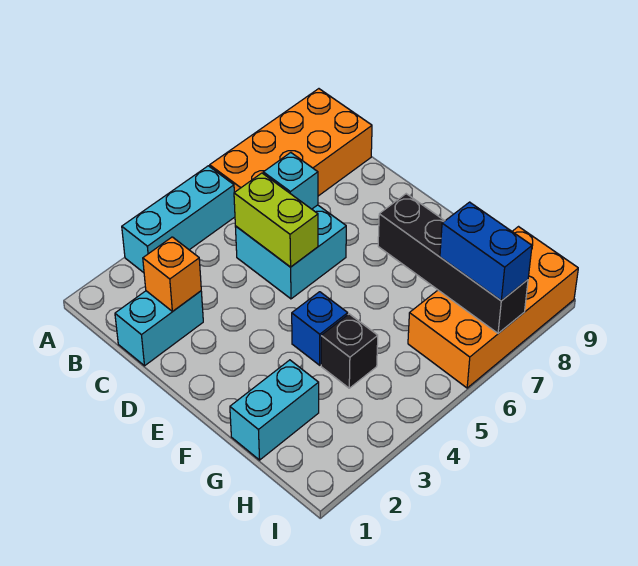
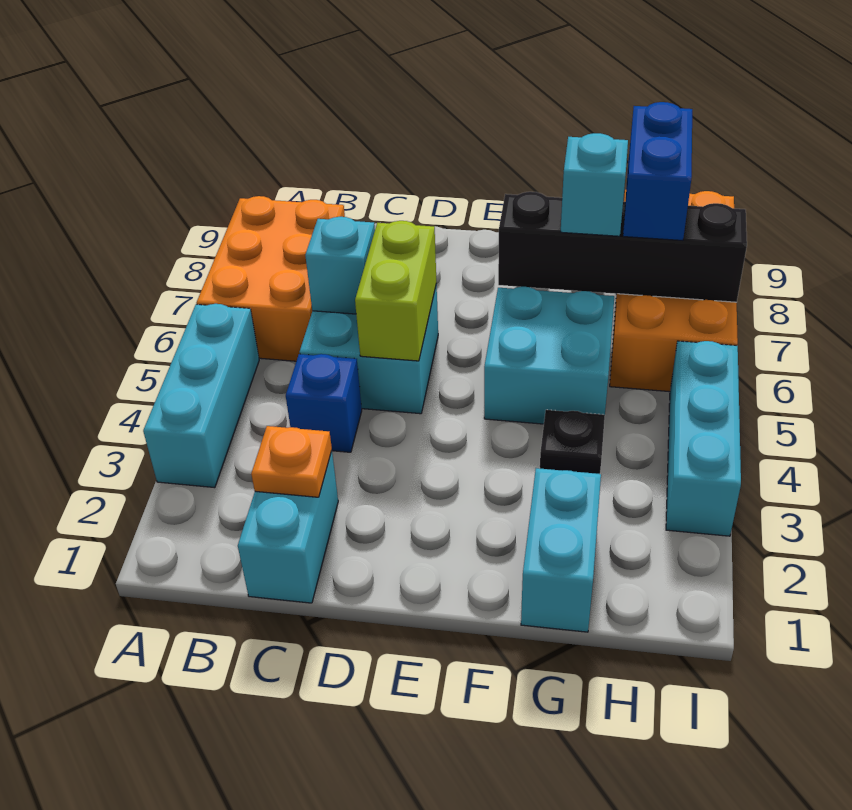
orange 2x4 brick [210,89,372,196] -> orange 2x3 brick [197,196,345,361]
orange 1x1 brick [143,237,201,311] -> orange 1x1 plate [251,426,332,497]
lime 1x2 brick [234,173,318,267] -> lime 1x2 brick turned to [355,221,436,361]
blue 1x1 brick [292,292,348,365] -> blue 1x1 brick moved to [286,354,362,452]
none -> cyan 2x2 brick [484,287,614,424]
black 1x1 brick [321,314,378,388] -> black 1x1 plate [540,410,605,474]
none -> cyan 1x1 brick [561,133,628,236]
blue 1x2 brick [440,202,532,301] -> blue 1x2 brick turned to [623,102,692,240]
none -> cyan 1x3 brick [666,341,741,536]

